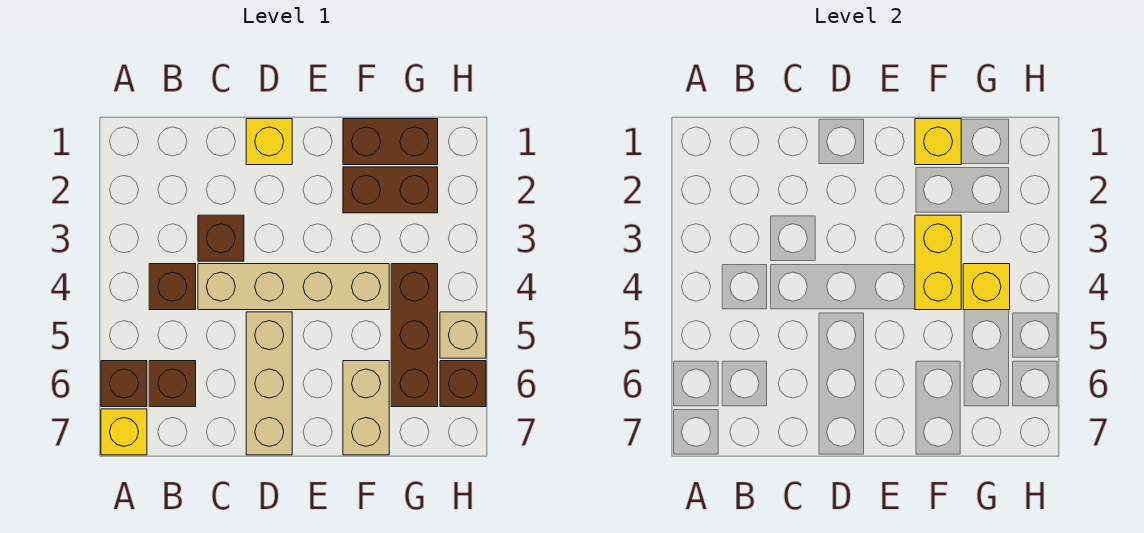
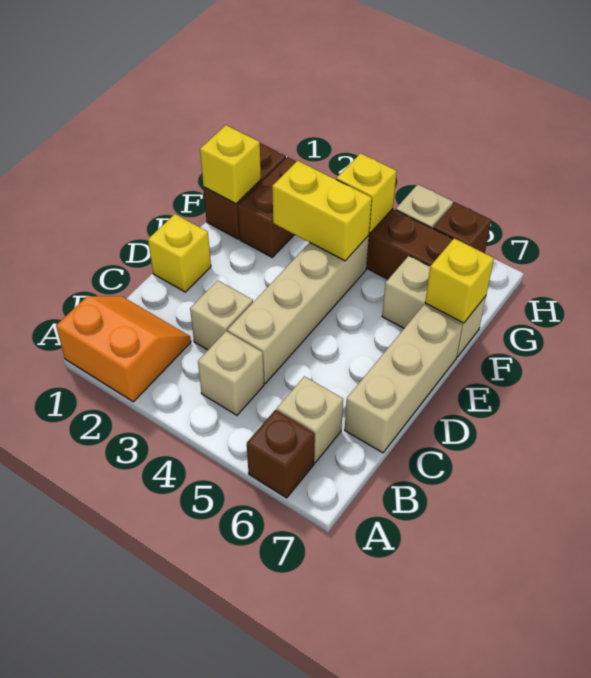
none -> orange 2x2 slope [56,296,191,402]
yellow 1x1 brick [101,409,147,455] -> yellow 1x1 brick moved to [425,238,494,323]
brown 1x1 brick [149,264,196,310] -> tan 1x1 brick [198,331,264,415]
brown 1x1 brick [149,361,196,407] -> tan 1x1 brick [277,376,343,463]
brown 1x1 brick [198,215,244,261] -> tan 1x1 brick [190,280,253,350]
tan 1x3 brick [246,312,292,455] -> tan 1x3 brick turned to [345,305,463,453]

